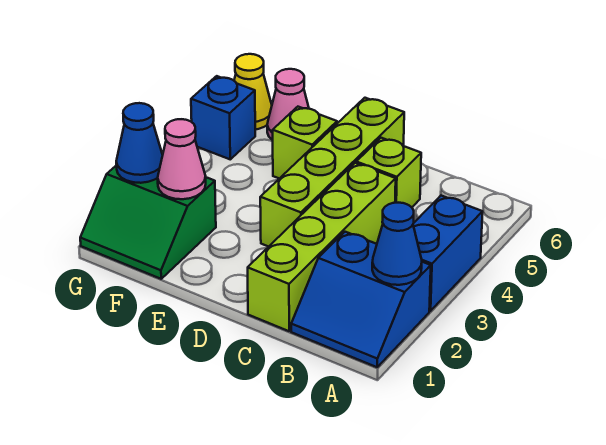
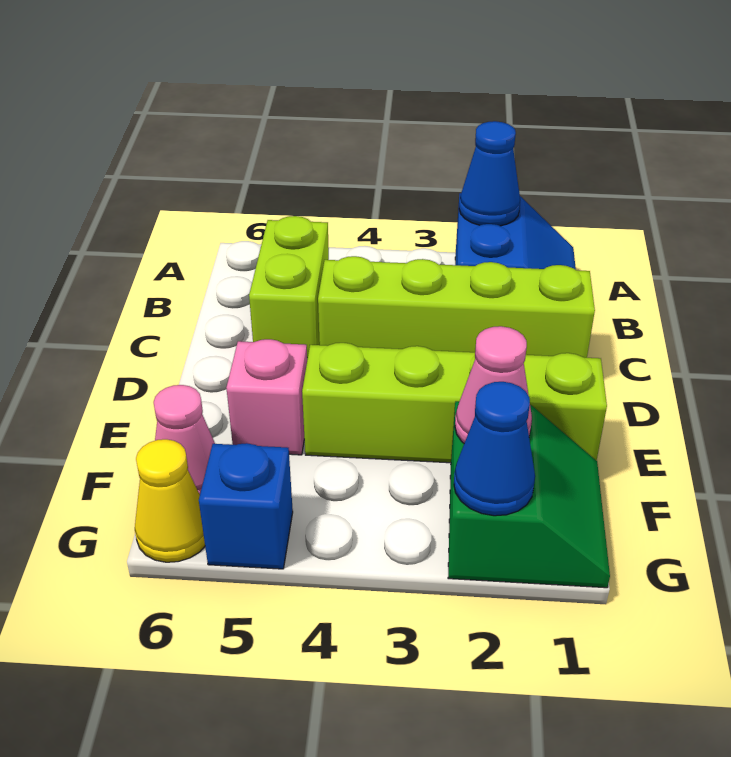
blue 1x2 brick [413,196,483,311] -> none
lime 1x1 brick [356,138,421,207] -> lime 1x2 brick [249,216,329,359]
lime 1x4 brick [260,98,404,247] -> lime 1x4 brick moved to [302,343,607,463]
lime 1x1 brick [273,107,337,179] -> pink 1x1 brick [226,339,307,455]

